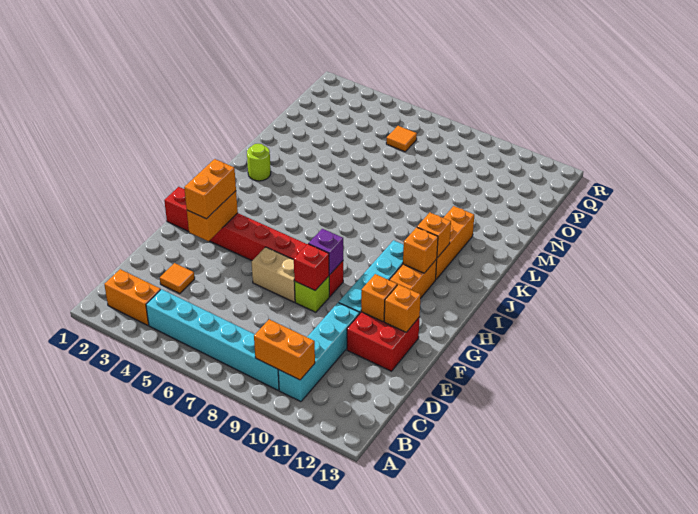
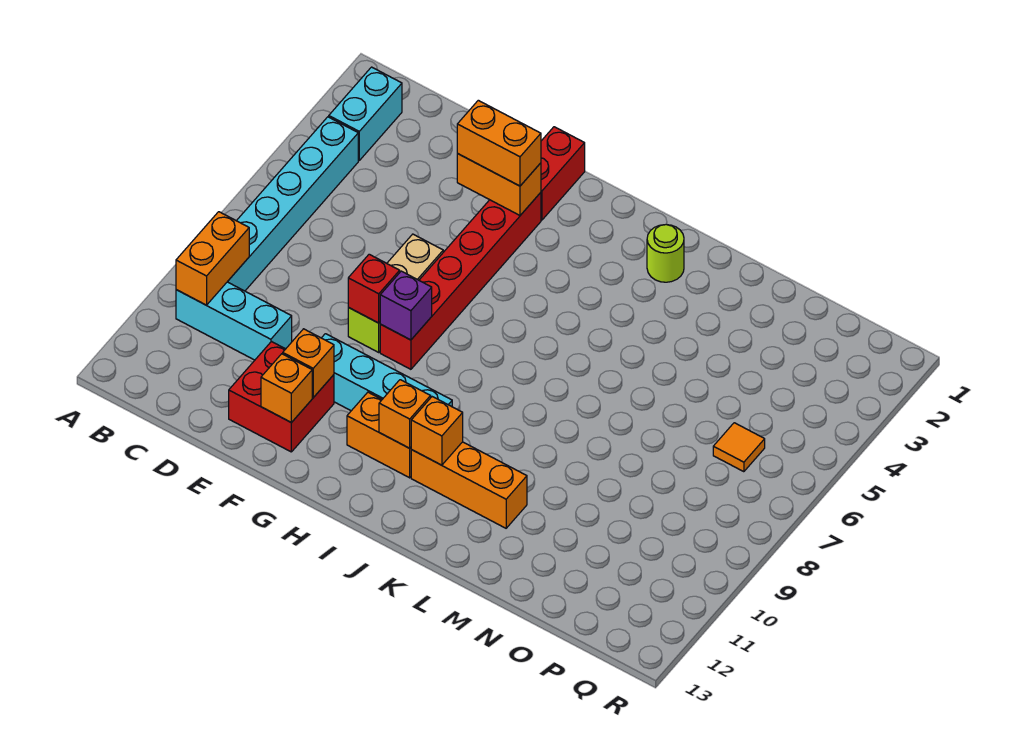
orange 1x2 brick [104,269,161,325] -> cyan 1x2 brick [329,67,402,160]
cyan 1x4 brick [278,302,360,402] -> cyan 1x3 brick [176,282,292,360]
orange 1x1 tile [160,263,195,294] -> none

